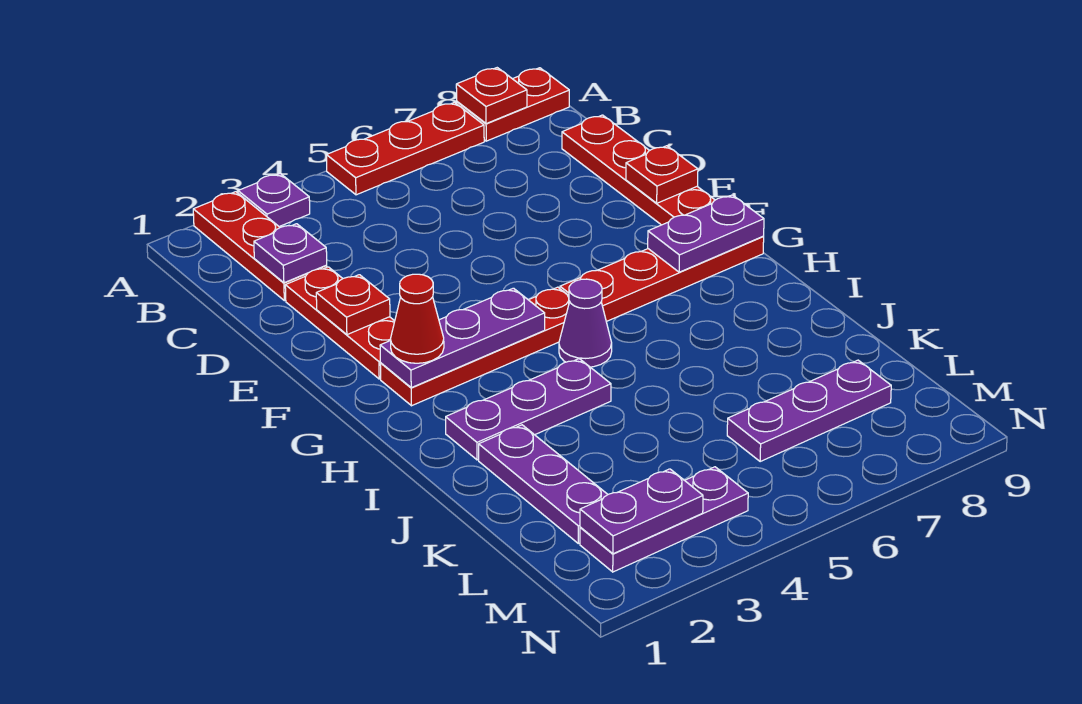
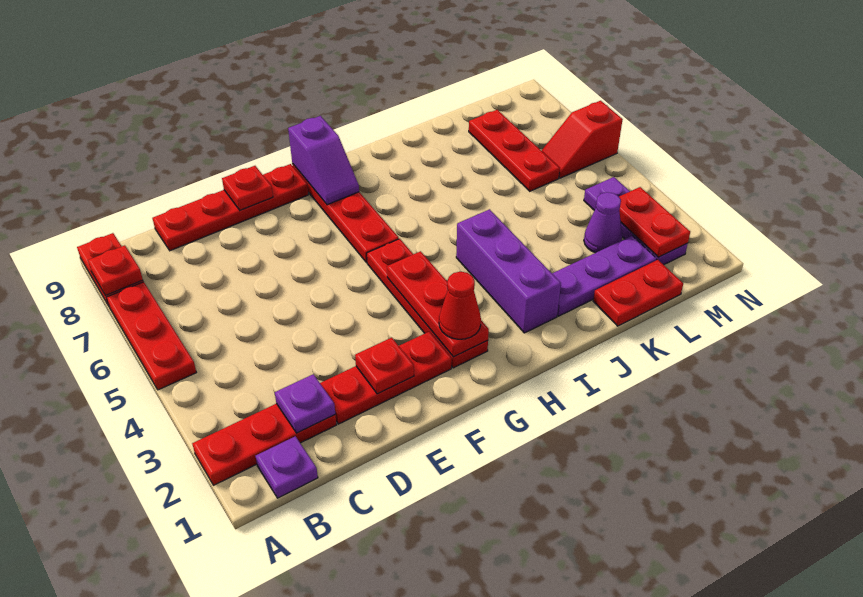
purple 1x1 plate [238,174,310,227] -> purple 1x1 plate moved to [256,436,318,498]
purple 1x3 plate [380,288,545,388] -> red 1x3 plate [387,251,489,357]
purple 1x2 plate [648,195,764,272] -> purple 1x2 slope [288,116,359,205]
purple 1x1 cone [559,279,612,367] -> purple 1x1 cone moved to [584,192,622,253]
purple 1x3 plate [446,359,611,460] -> purple 1x3 brick [456,209,561,333]
none -> red 1x2 plate [593,260,683,326]
purple 1x3 plate [727,360,891,461] -> red 1x3 plate [469,110,560,191]
purple 1x2 plate [580,469,703,554] -> red 1x2 plate [619,187,690,257]
none -> red 1x2 slope [542,101,623,178]

